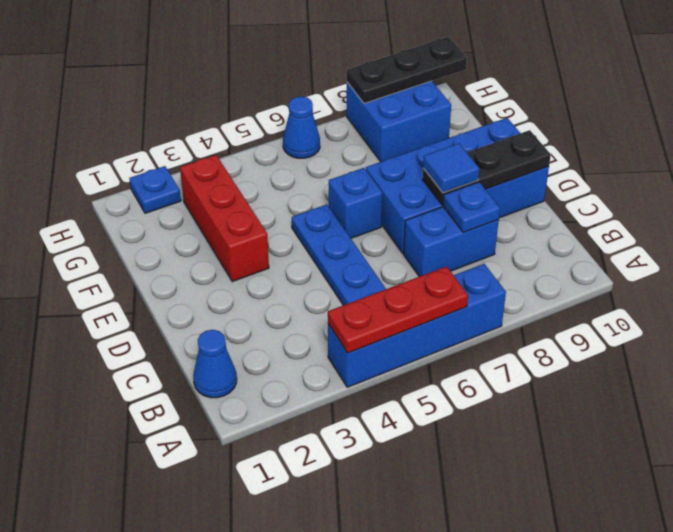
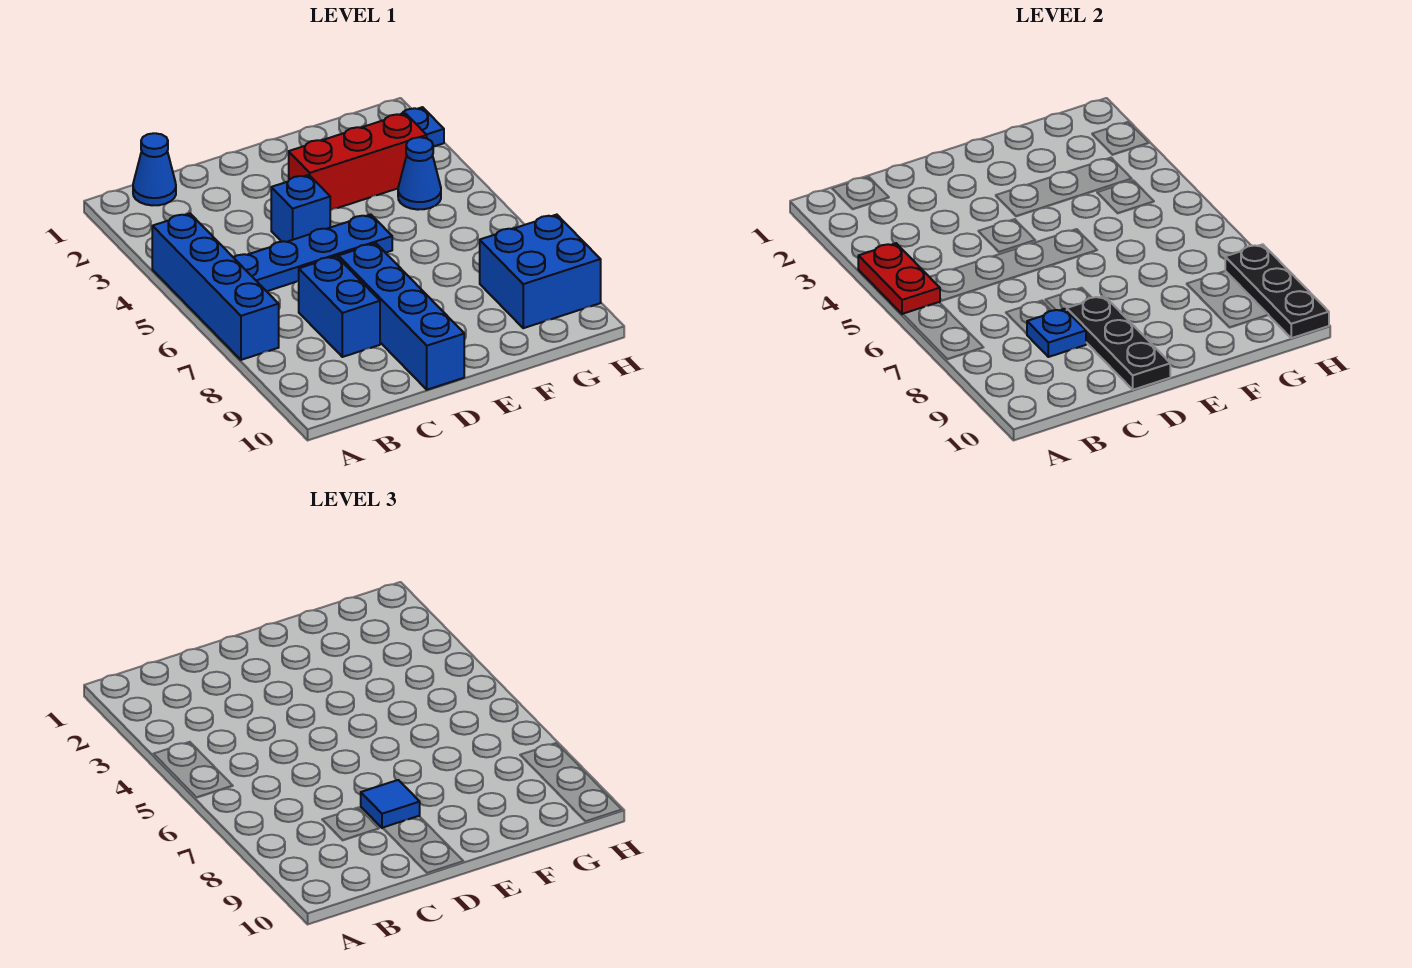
red 1x3 plate [328,266,468,353] -> red 1x2 plate [858,243,940,314]
blue 2x4 brick [366,118,549,254] -> blue 1x4 brick [338,243,464,390]
blue 1x1 brick [329,168,383,238] -> blue 1x1 brick moved to [271,175,330,242]
blue 1x1 cone [283,96,320,158] -> blue 1x1 cone moved to [398,137,441,210]

